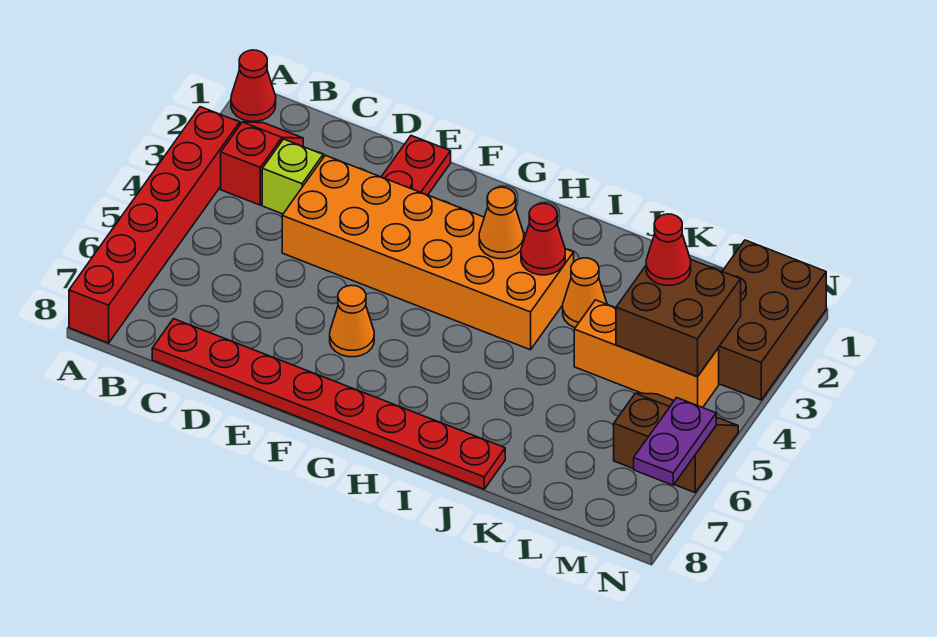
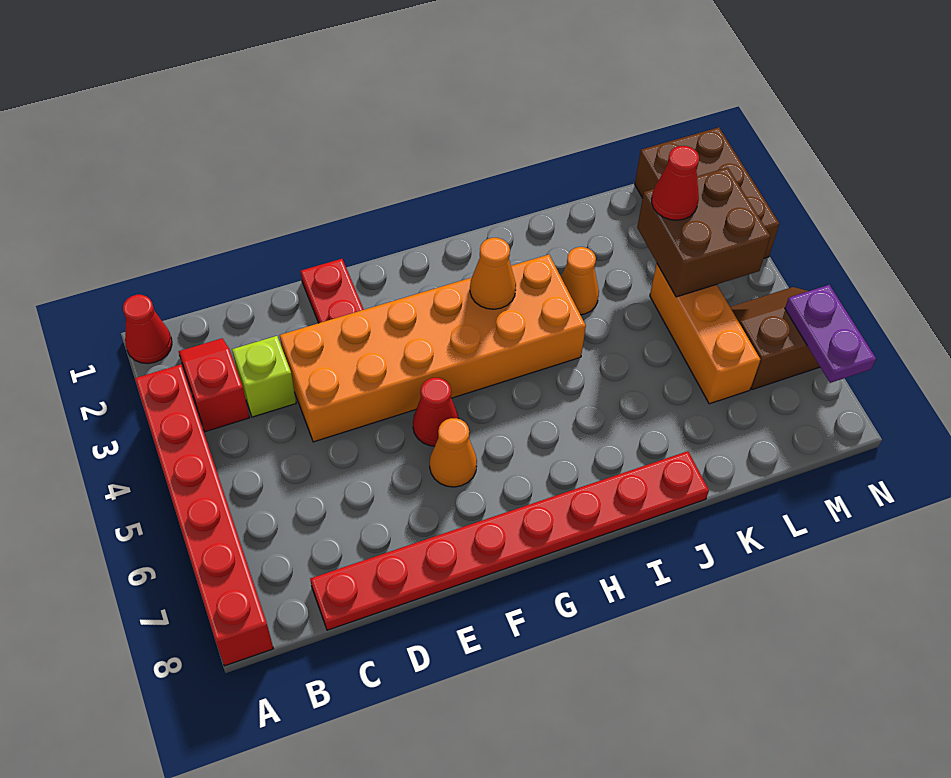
red 1x1 cone [521,204,565,275] -> red 1x1 cone moved to [413,378,459,446]
orange 1x3 brick [574,300,719,408] -> orange 1x3 brick turned to [650,264,760,404]

